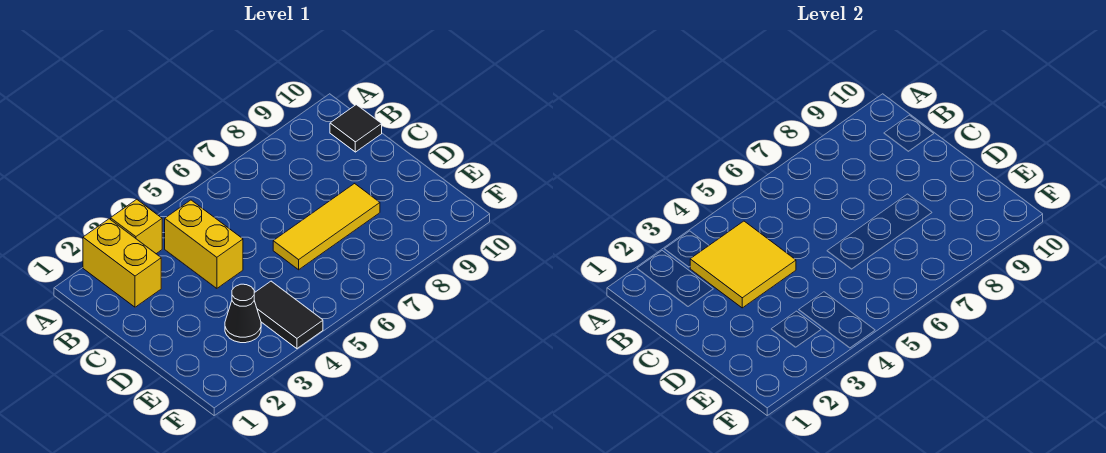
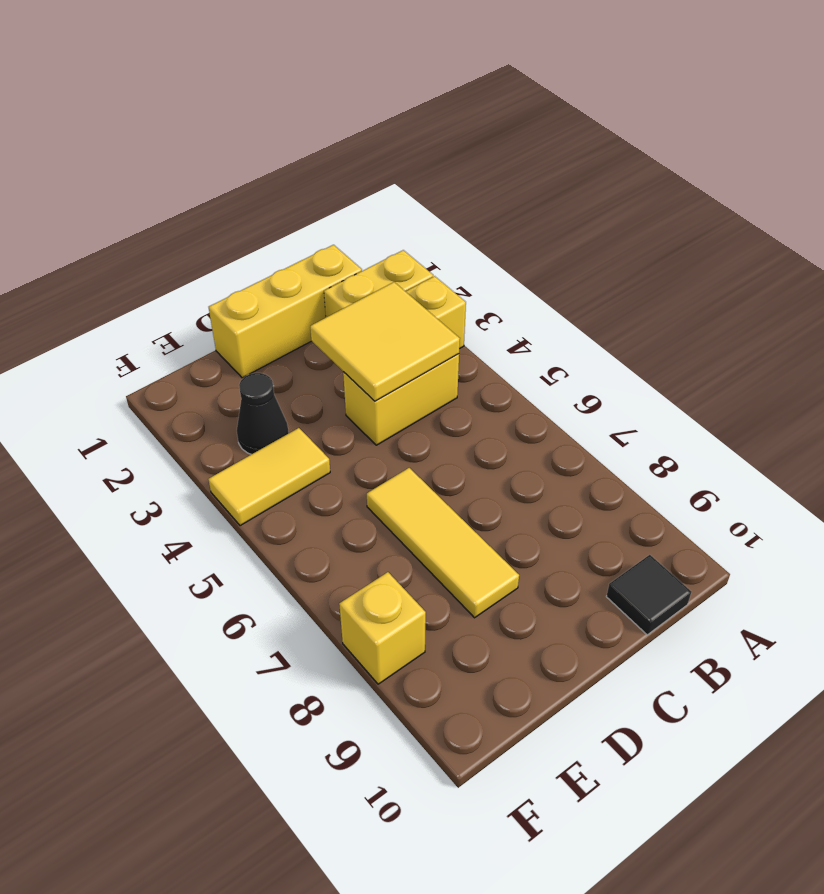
none -> yellow 1x3 brick [209,245,362,378]
black 1x2 tile [254,281,323,349] -> yellow 1x2 tile [208,428,330,526]
none -> yellow 1x1 brick [339,572,426,684]

